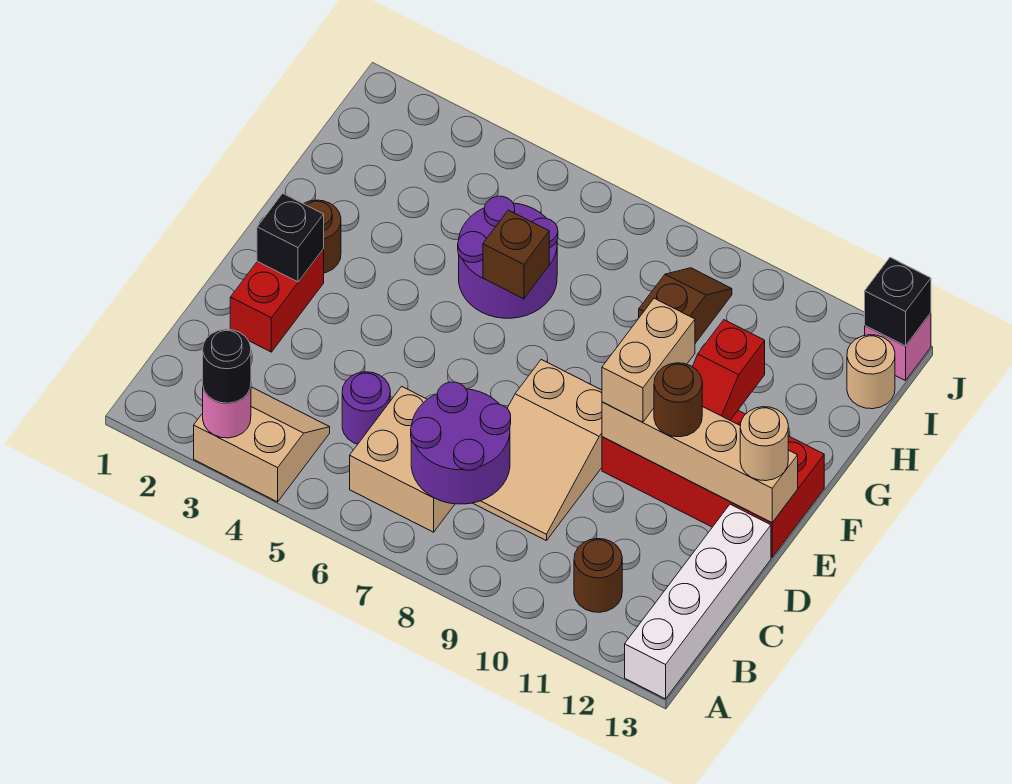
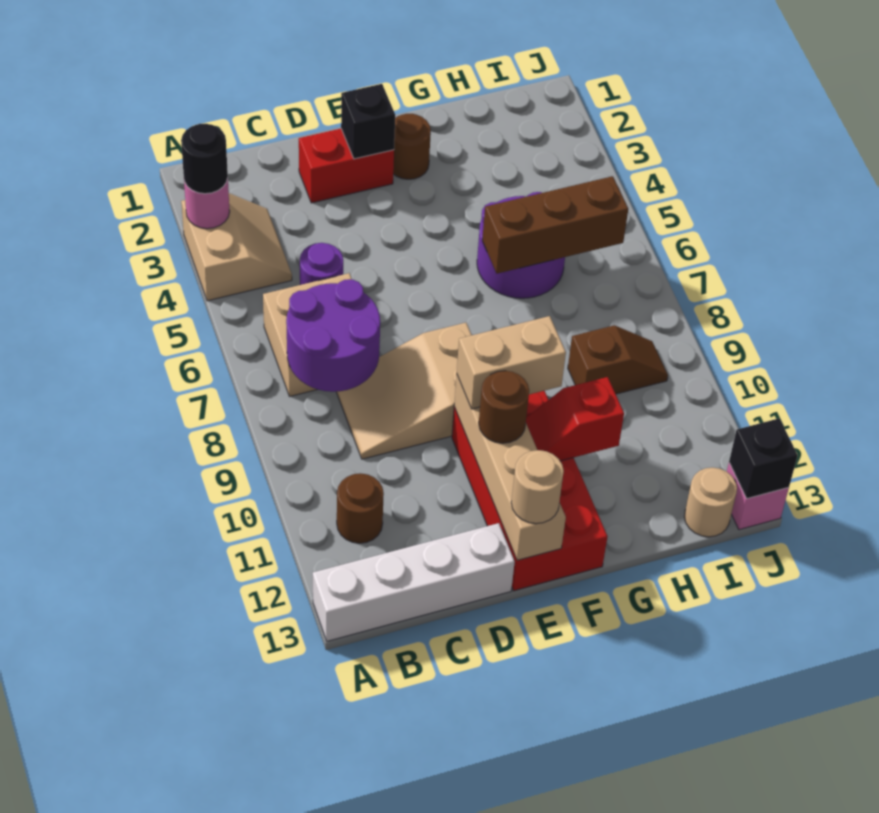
brown 1x1 brick [483,210,549,299] -> brown 1x3 brick [482,176,628,274]

